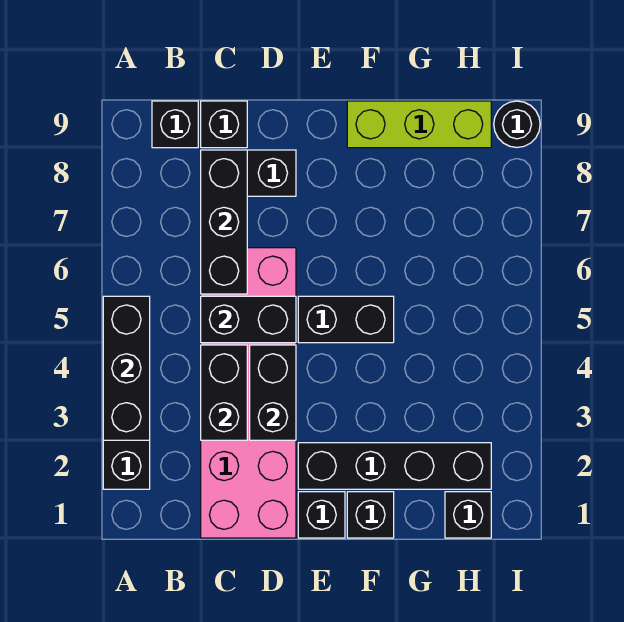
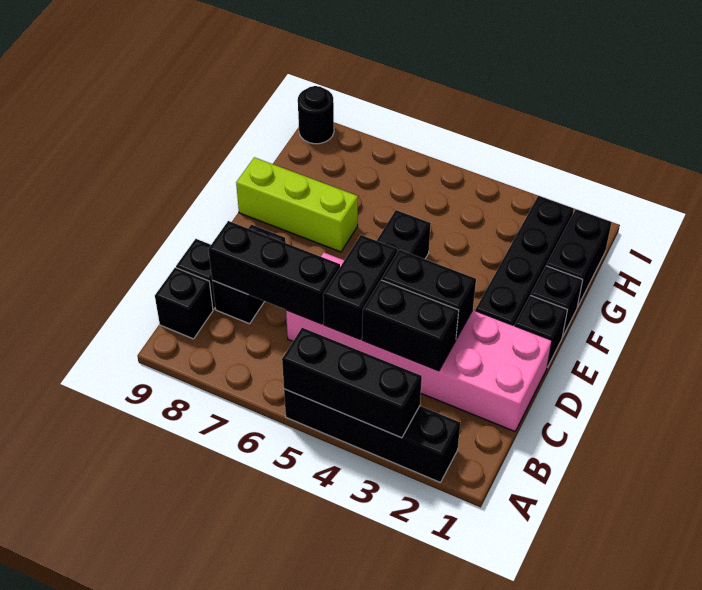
lime 1x3 brick [347,101,491,148] -> lime 1x3 brick turned to [236,157,358,252]
black 1x1 brick [445,492,491,538] -> black 1x2 brick [546,209,612,307]

